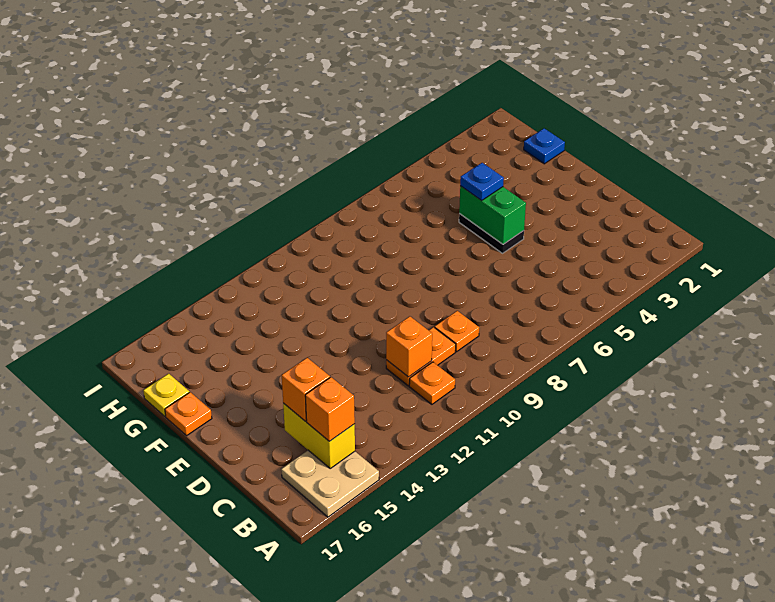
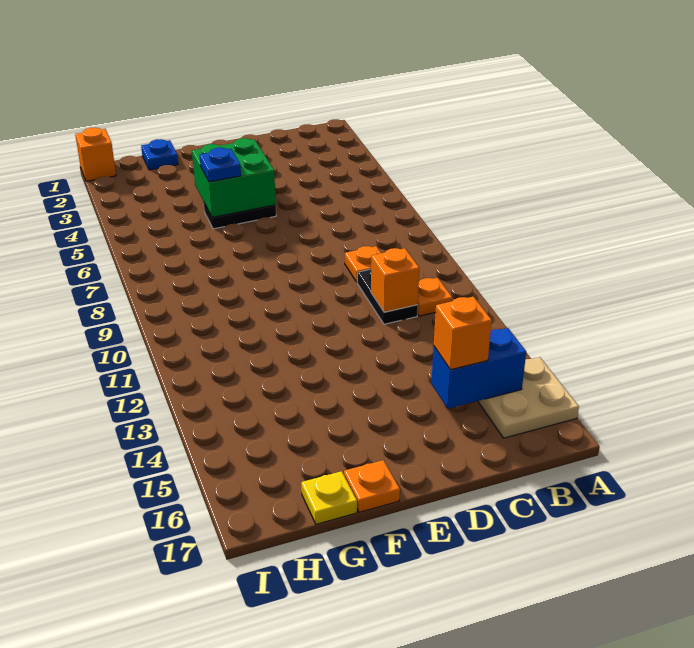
yellow 1x2 brick [283,403,355,468] -> blue 1x2 brick [431,328,526,409]
orange 1x1 brick [305,377,355,441] -> orange 1x1 brick moved to [75,127,116,181]
orange 1x2 plate [386,327,456,386] -> black 1x2 plate [357,269,418,324]
green 1x2 brick [459,186,526,244] -> green 2x2 brick [192,138,276,217]

